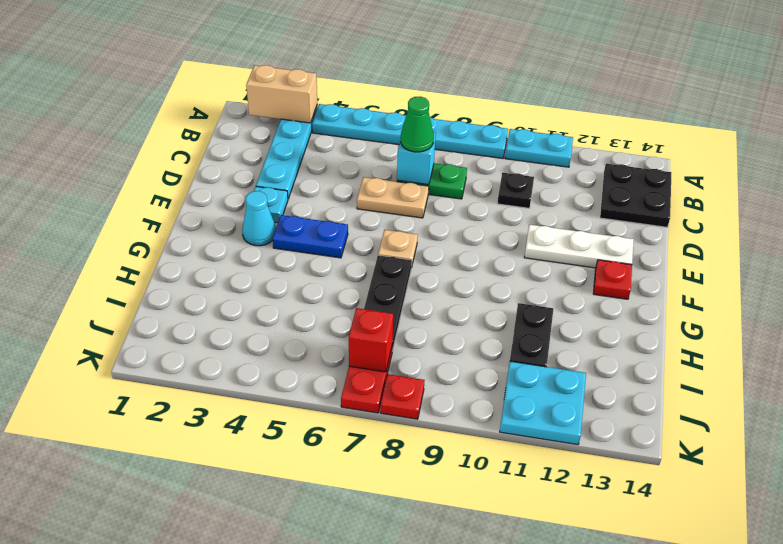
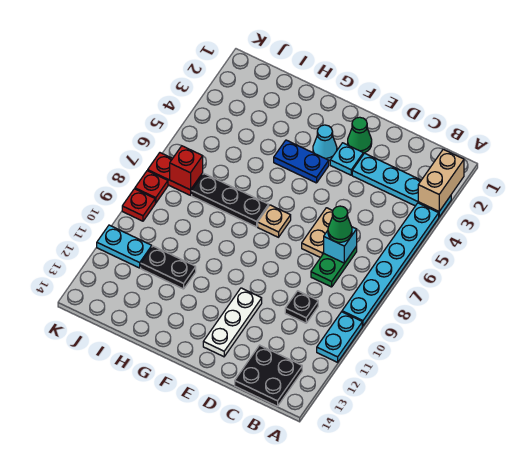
none -> green 1x1 cone [348,117,372,153]
blue 1x2 plate [273,215,348,258] -> blue 1x2 plate turned to [274,140,329,183]
red 1x1 plate [593,260,632,299] -> red 1x1 plate moved to [122,189,155,221]
cyan 2x2 plate [500,361,586,445] -> cyan 1x2 plate [97,225,152,268]

